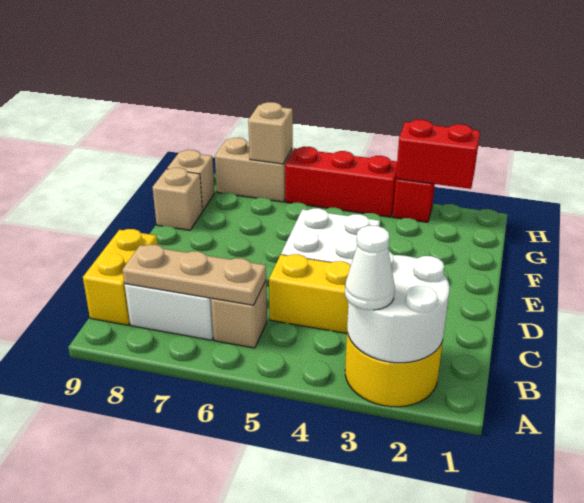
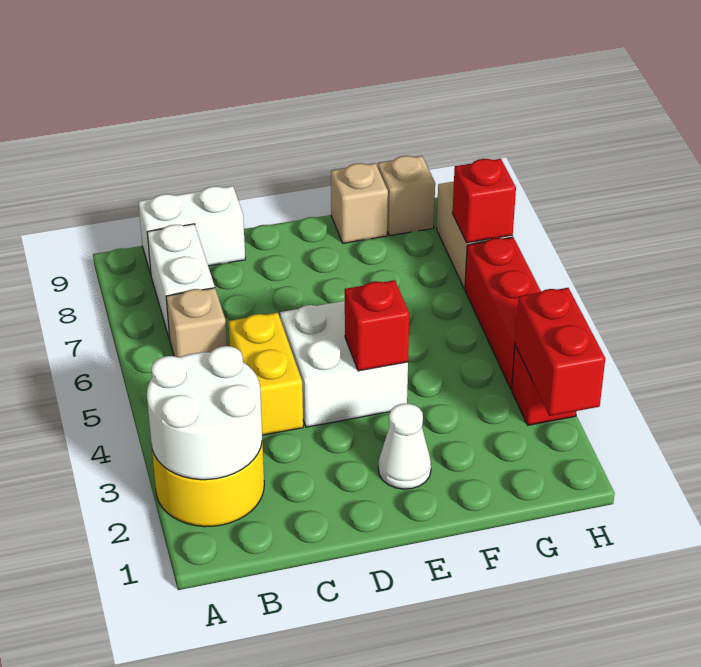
white 1x1 cone [345,226,395,310] -> white 1x1 cone moved to [378,403,431,489]
tan 1x3 plate [123,245,266,305] -> none
yellow 1x2 brick [83,229,158,325] -> white 1x2 brick [138,186,245,274]
none -> red 1x1 brick [345,280,409,371]
tan 1x1 brick [248,102,293,164] -> red 1x1 brick [452,159,516,243]

